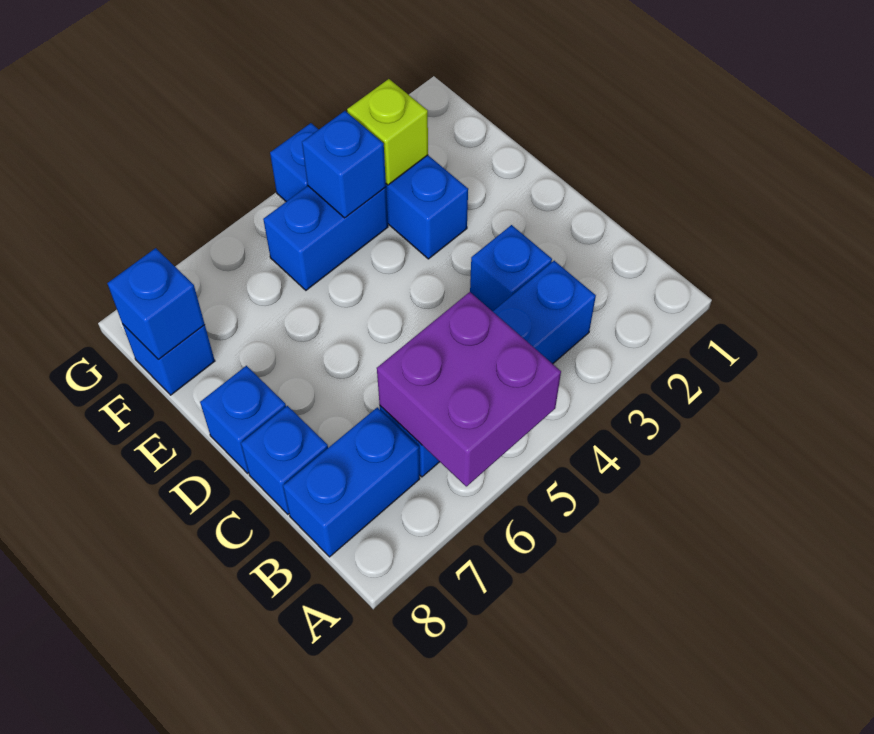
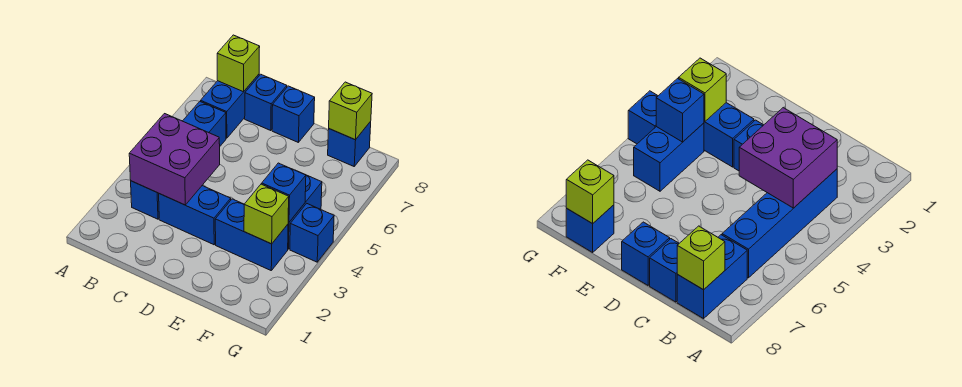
purple 2x2 brick [377,292,561,486] -> purple 2x2 brick moved to [129,114,220,205]
none -> lime 1x1 brick [217,35,260,92]
blue 1x1 brick [470,225,552,311] -> blue 1x2 brick [159,186,231,245]
blue 1x1 brick [107,248,205,359] -> lime 1x1 brick [329,82,372,140]

